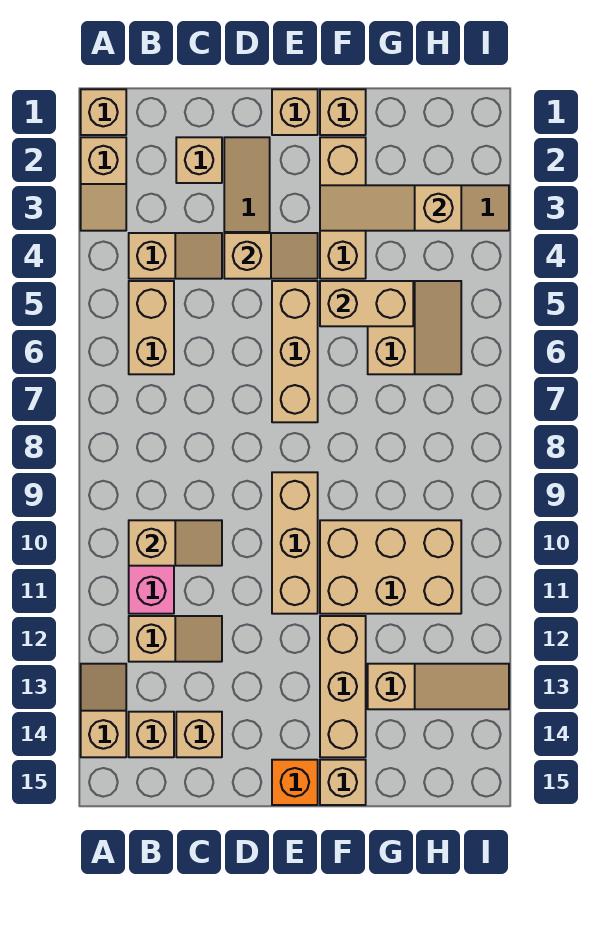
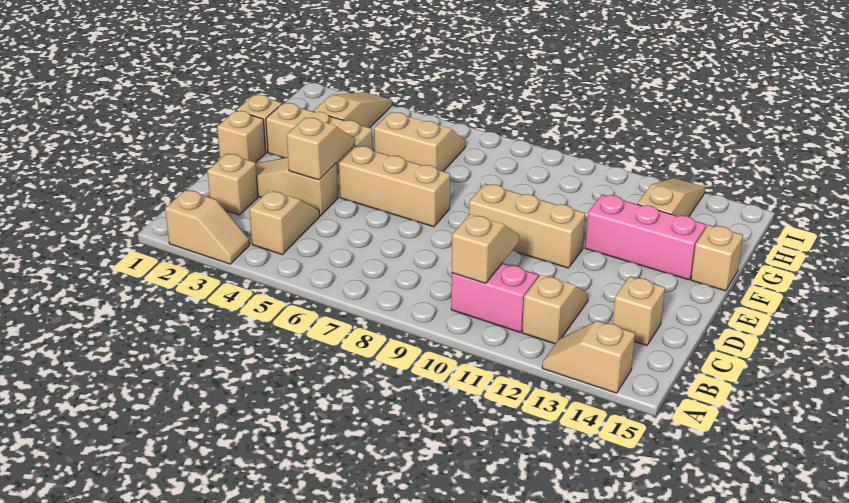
tan 1x1 brick [81,89,126,135] -> none
tan 1x2 brick [129,281,174,374] -> none
tan 1x1 brick [129,712,174,757] -> none
orange 1x1 brick [272,760,318,805] -> none
tan 1x3 slope [320,185,461,231] -> none
tan 1x2 brick [320,281,413,326] -> none
tan 2x3 brick [320,520,461,614] -> none
tan 1x3 brick [320,616,366,757] -> pink 1x3 brick [585,194,706,280]

